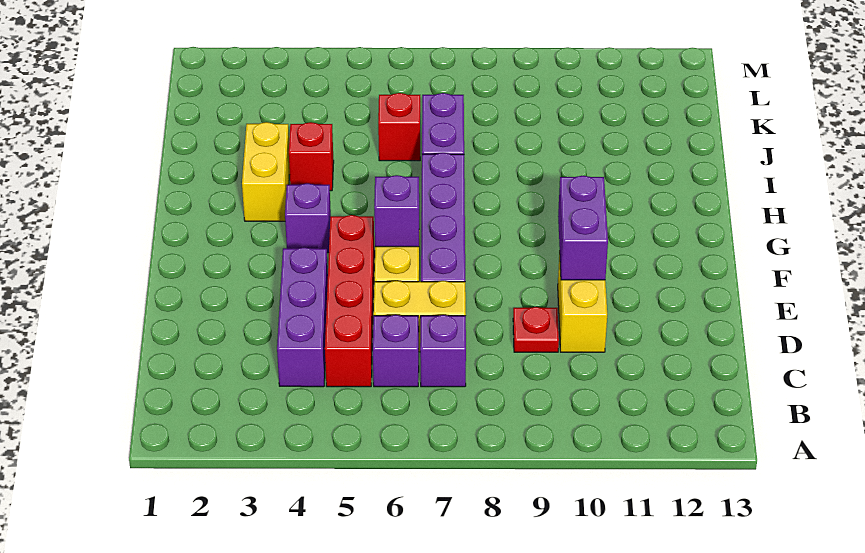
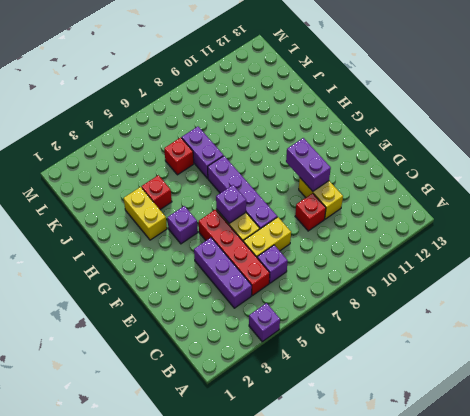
purple 1x1 brick [420,315,466,387] -> purple 1x1 brick moved to [249,303,280,342]
red 1x1 plate [513,307,559,352] -> red 1x1 brick [295,193,326,231]

